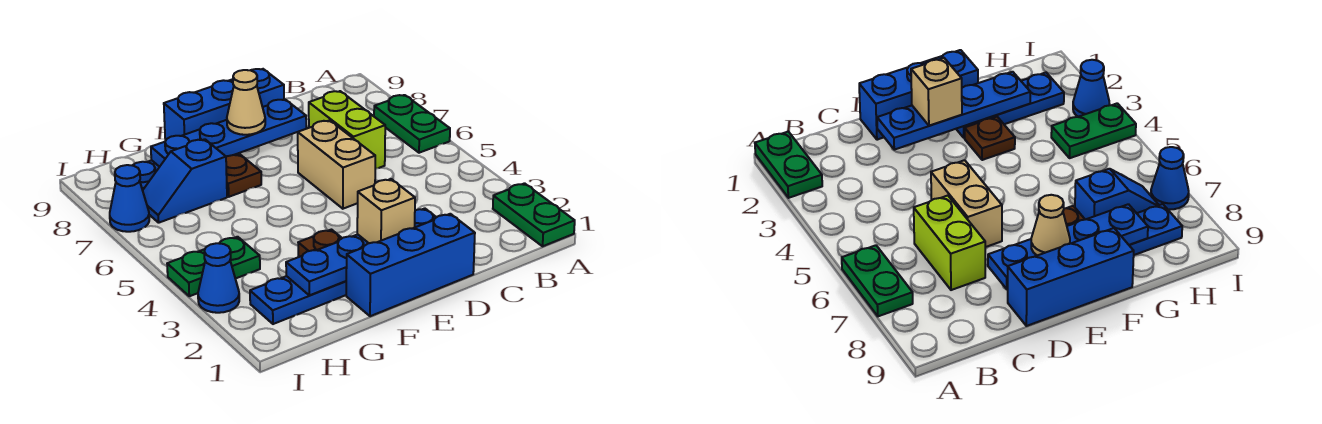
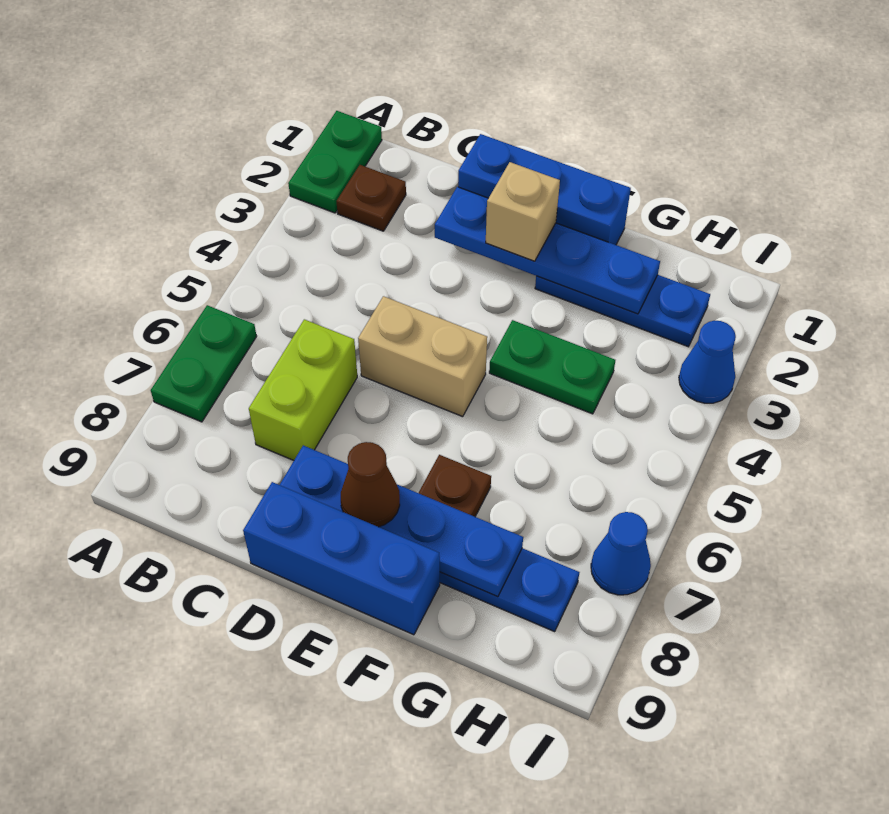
tan 1x2 brick [298,120,375,209] -> tan 1x2 brick turned to [358,296,487,417]
tan 1x1 cone [227,70,265,135] -> brown 1x1 cone [341,442,400,527]
brown 1x1 plate [298,230,342,257] -> brown 1x1 plate moved to [336,165,406,231]
blue 1x2 slope [143,139,227,223] -> none
green 1x2 plate [167,237,260,296] -> green 1x2 plate moved to [489,320,615,414]

